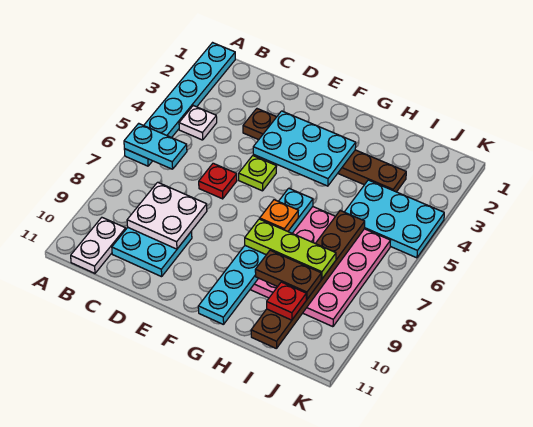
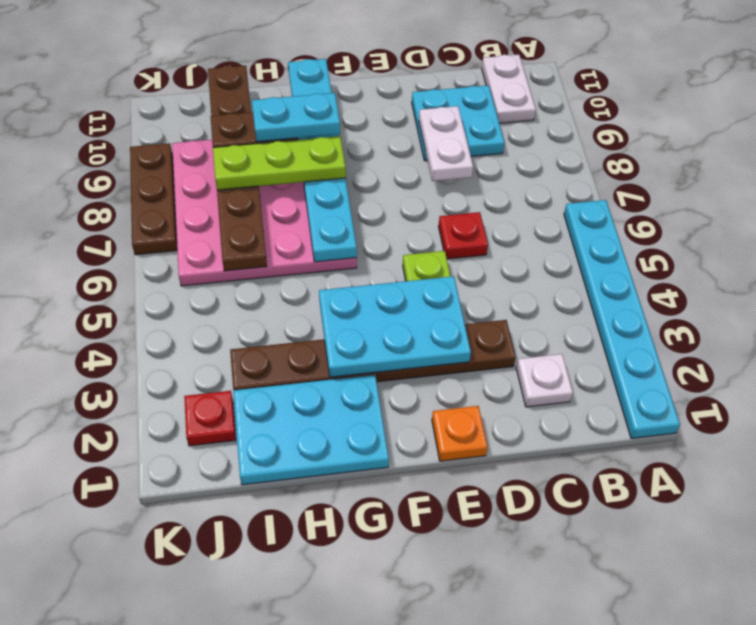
cyan 1x2 plate [124,123,187,169] -> cyan 1x2 plate moved to [252,93,340,142]
white 1x1 plate [179,106,217,140] -> white 1x1 plate moved to [516,354,573,407]
white 2x2 plate [127,182,207,249] -> white 1x2 plate [419,106,473,181]
orange 1x1 plate [260,200,298,231] -> orange 1x1 plate moved to [432,406,488,461]
cyan 2x3 plate [345,180,444,258] -> cyan 2x3 plate moved to [233,375,389,485]
red 1x1 plate [267,282,306,320] -> red 1x1 plate moved to [184,391,236,446]
none -> brown 1x3 plate [130,143,177,255]

